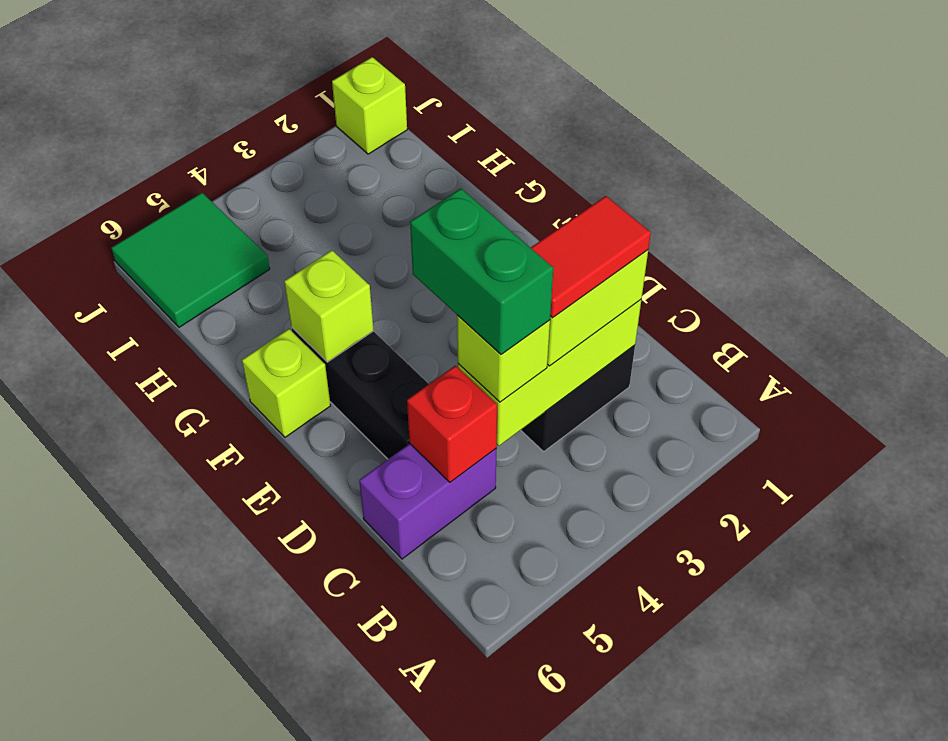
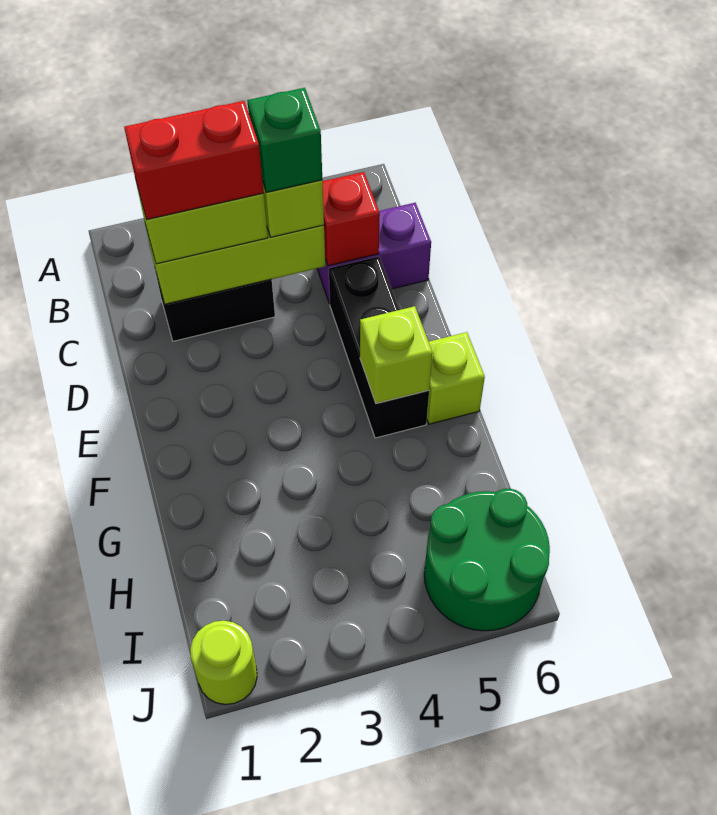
red 1x2 tile [531,196,651,318] -> red 1x2 brick [124,101,264,220]
green 1x2 brick [410,189,553,354] -> green 1x1 brick [247,88,322,193]
green 2x2 tile [111,193,270,327] -> green 2x2 round brick [424,489,550,631]
lime 1x1 brick [332,57,407,154] -> lime 1x1 round brick [190,621,257,705]

